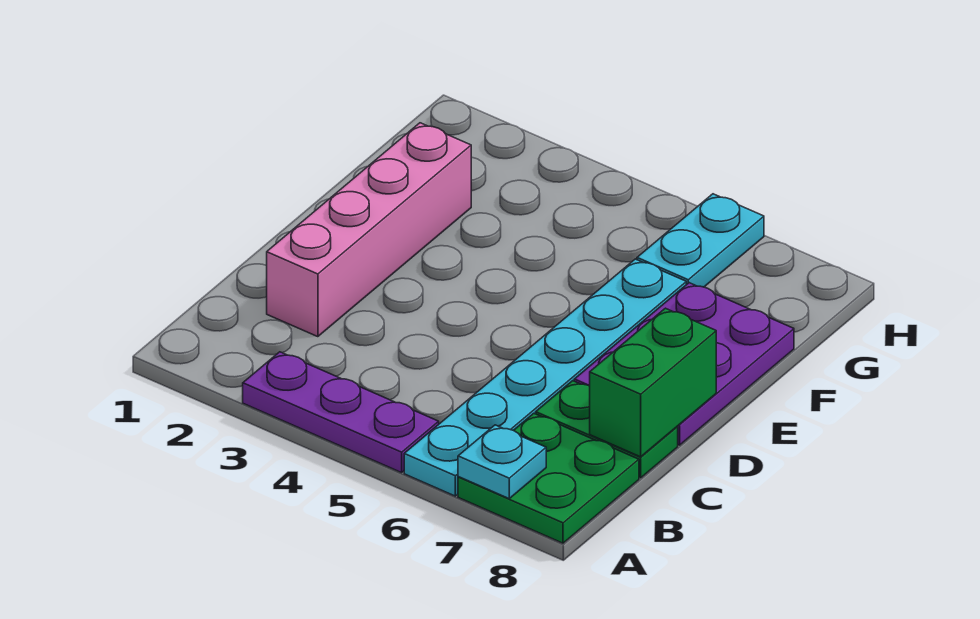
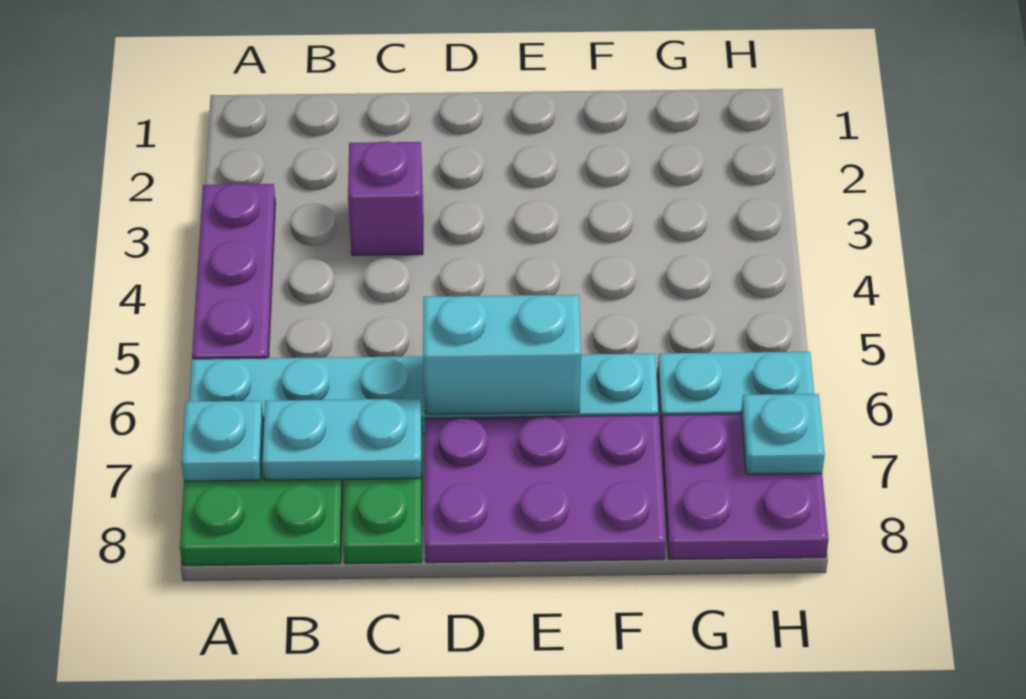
none -> cyan 1x2 plate [262,399,421,480]
pink 1x4 brick [267,123,471,337] -> none
none -> purple 1x1 brick [348,141,423,256]
green 1x2 brick [590,308,716,457] -> none
none -> cyan 1x2 brick [423,295,581,414]
none -> purple 2x2 plate [661,414,829,560]
none -> cyan 1x1 plate [741,394,825,474]

